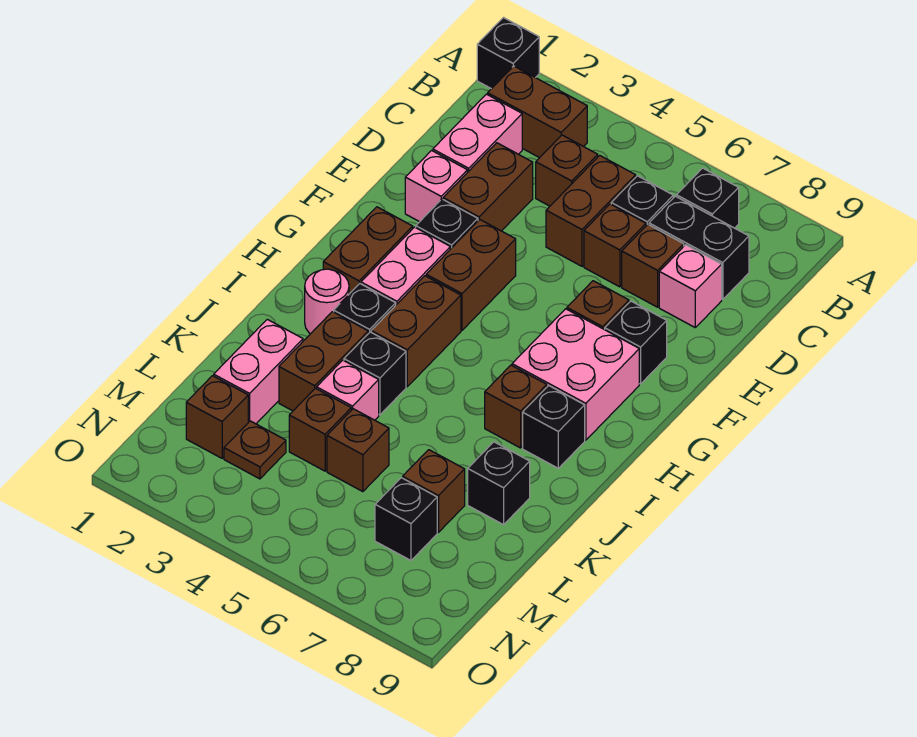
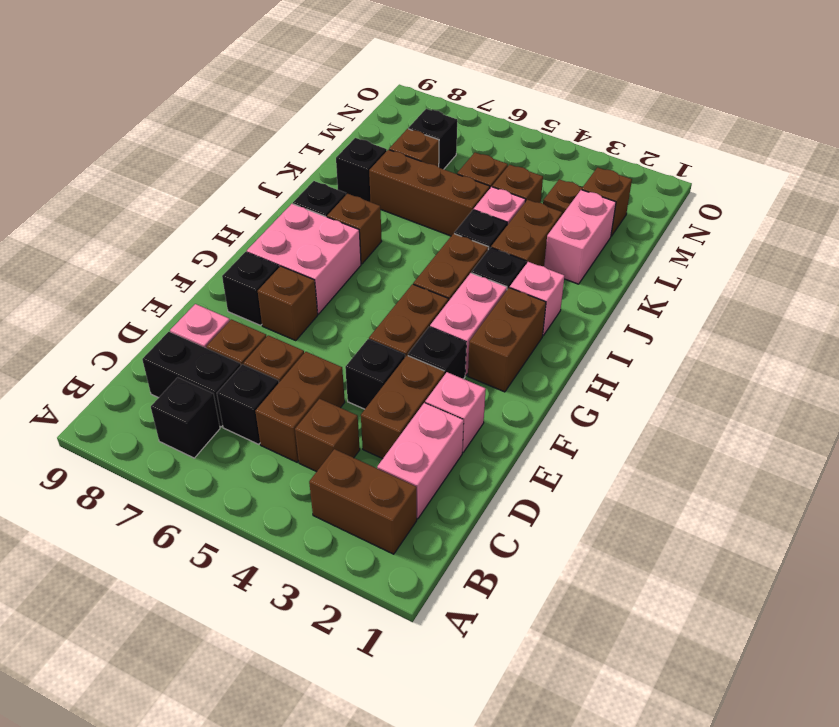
black 1x1 brick [477,18,539,89] -> black 1x1 brick moved to [345,339,405,409]
pink 1x1 round brick [305,269,349,334] -> pink 1x1 brick [510,262,565,336]
none -> brown 1x3 brick [369,150,490,236]

